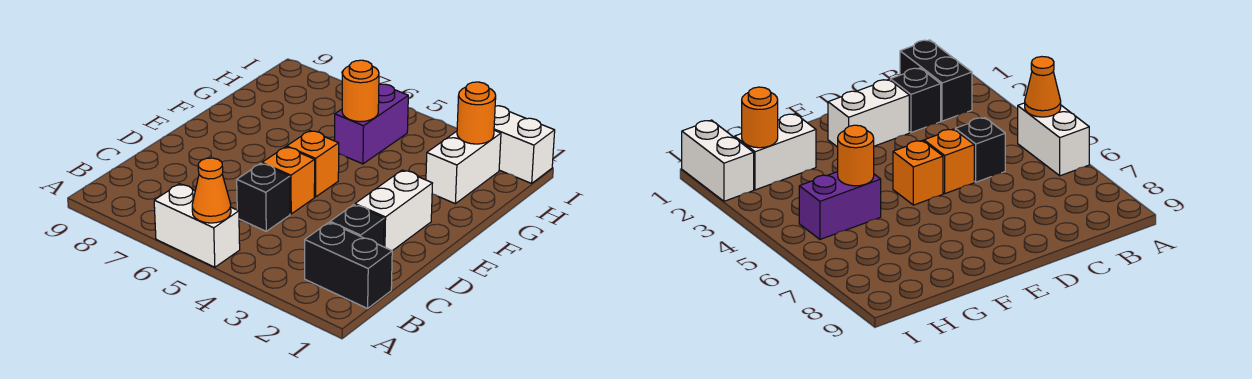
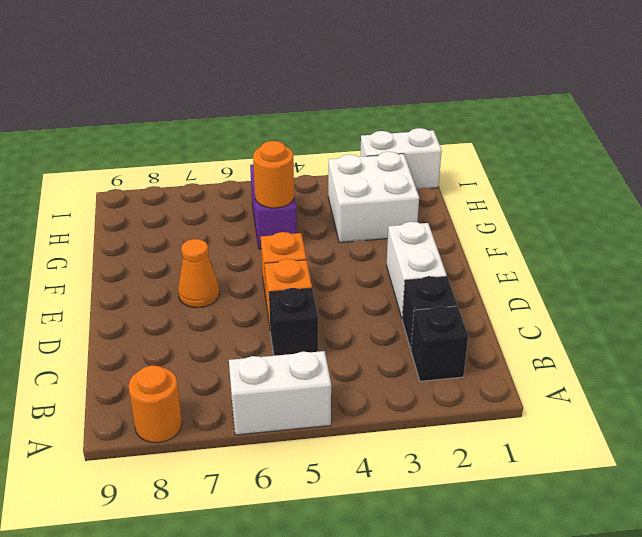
orange 1x1 cone [192,158,231,223] -> orange 1x1 cone moved to [178,239,220,308]
black 1x2 brick [305,223,392,308] -> black 1x1 brick [411,306,468,381]
white 1x2 brick [426,130,501,204] -> white 2x2 brick [328,152,419,242]
orange 1x1 round brick [457,82,496,144] -> orange 1x1 round brick moved to [128,365,182,443]

